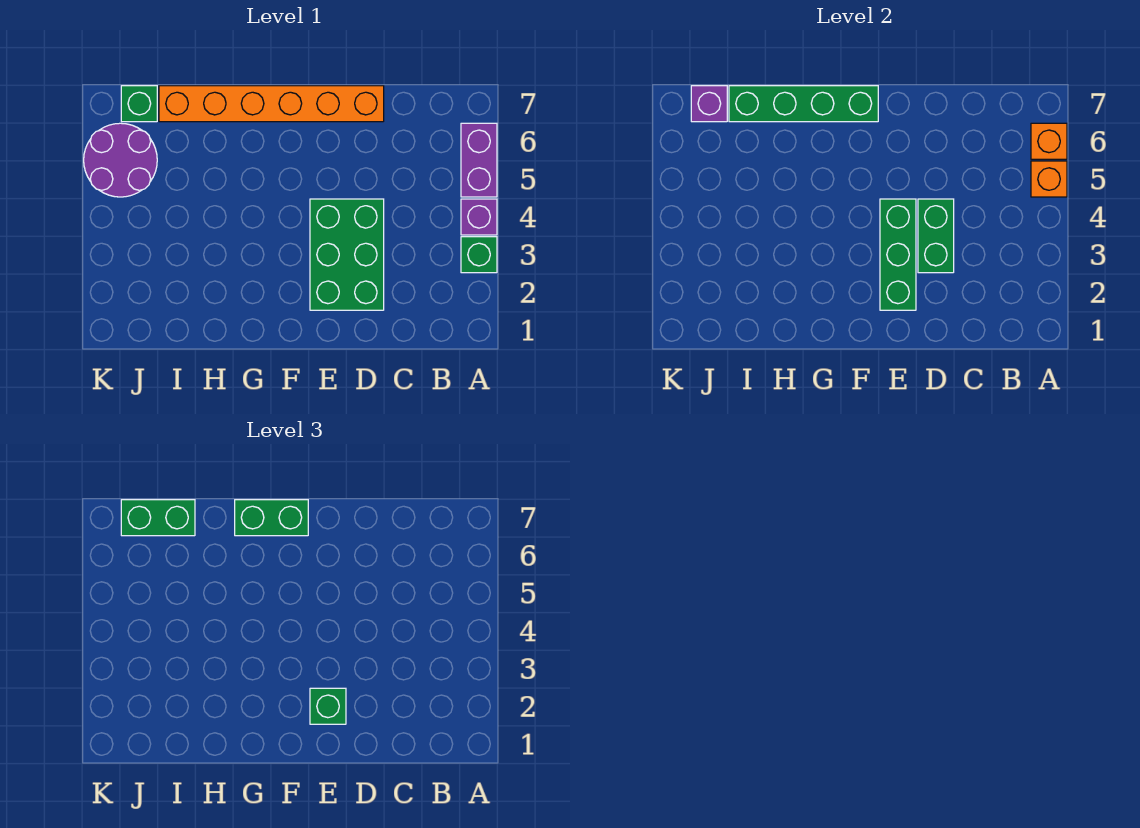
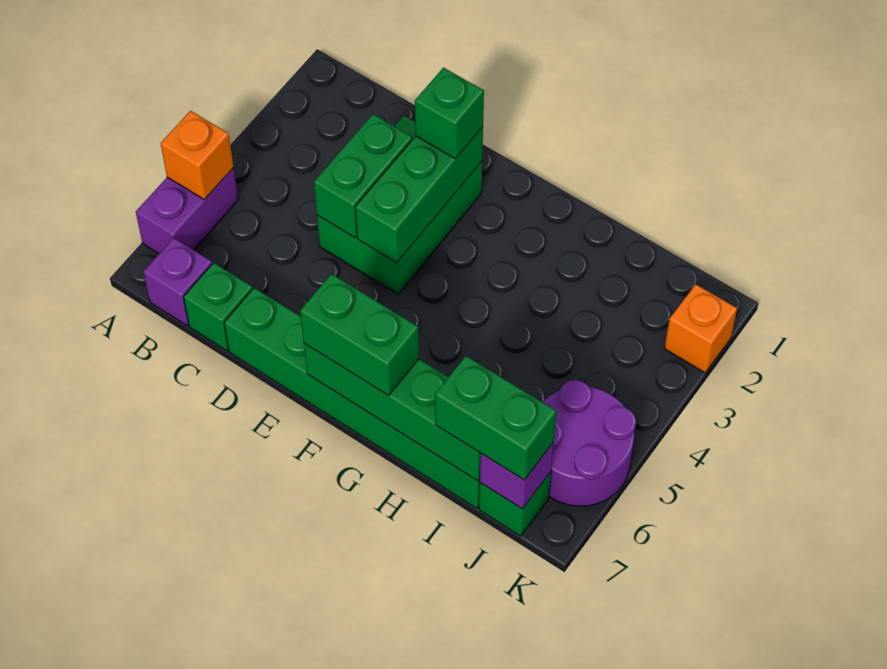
green 1x1 brick [461,237,497,273] -> green 1x1 brick moved to [184,263,252,351]
purple 1x1 brick [461,199,497,235] -> purple 1x1 brick moved to [143,238,212,326]
orange 1x1 brick [1031,123,1067,159] -> orange 1x1 brick moved to [664,284,737,373]
orange 1x6 brick [159,86,384,122] -> green 1x6 brick [224,288,480,508]

